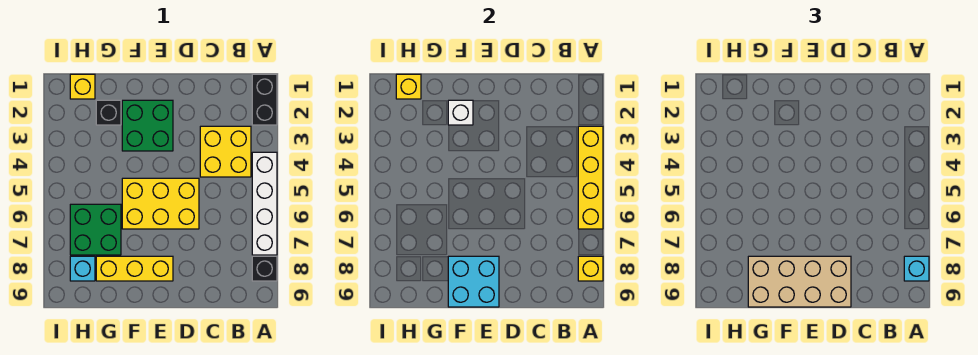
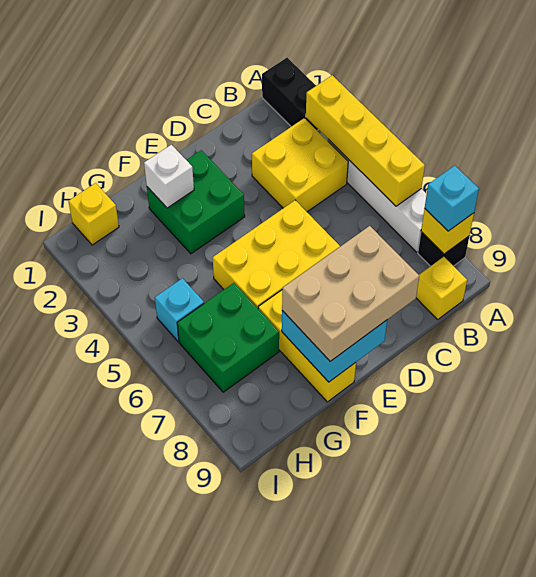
tan 2x4 brick [748,256,851,307] -> tan 2x3 brick [282,226,419,361]
yellow 1x3 brick [96,256,173,281] -> yellow 1x3 brick turned to [258,290,356,402]
black 1x1 brick [96,100,121,125] -> none
yellow 1x1 brick [396,74,421,99] -> yellow 1x1 brick moved to [416,257,467,319]
cyan 1x1 brick [70,256,95,281] -> cyan 1x1 brick moved to [155,278,204,342]

